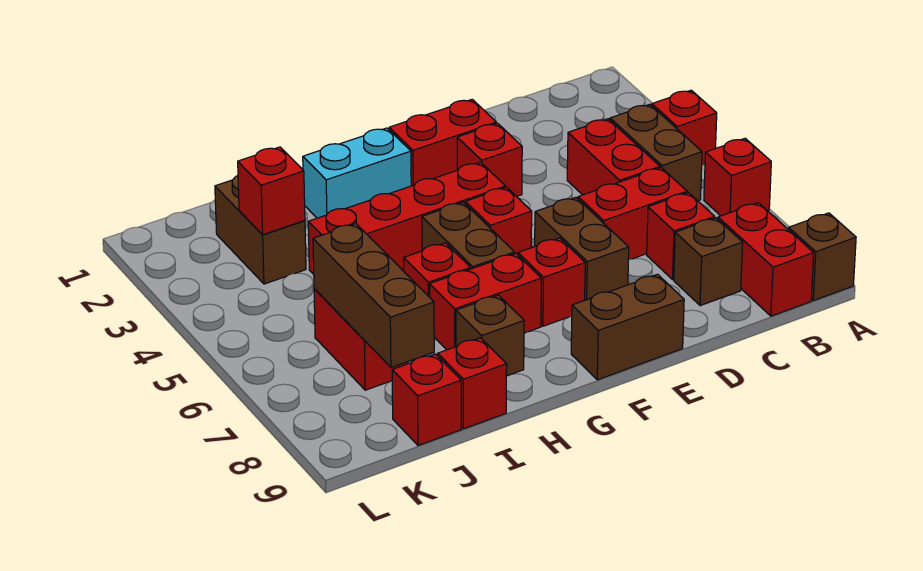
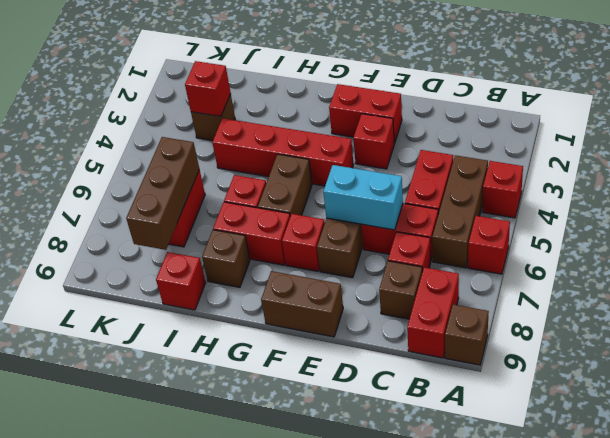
brown 1x2 brick [610,104,702,201] -> brown 1x3 brick [432,155,488,268]
red 1x1 brick [465,187,532,255] -> none
cyan 1x2 brick [303,128,411,218] -> cyan 1x2 brick moved to [323,165,403,230]
brown 1x2 brick [215,176,306,284] -> brown 1x1 brick [191,94,235,141]
red 1x1 brick [392,354,461,445] -> none

